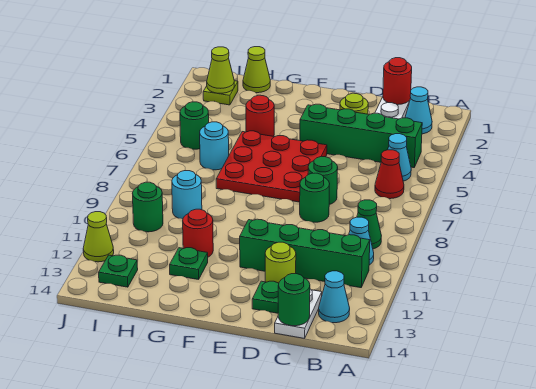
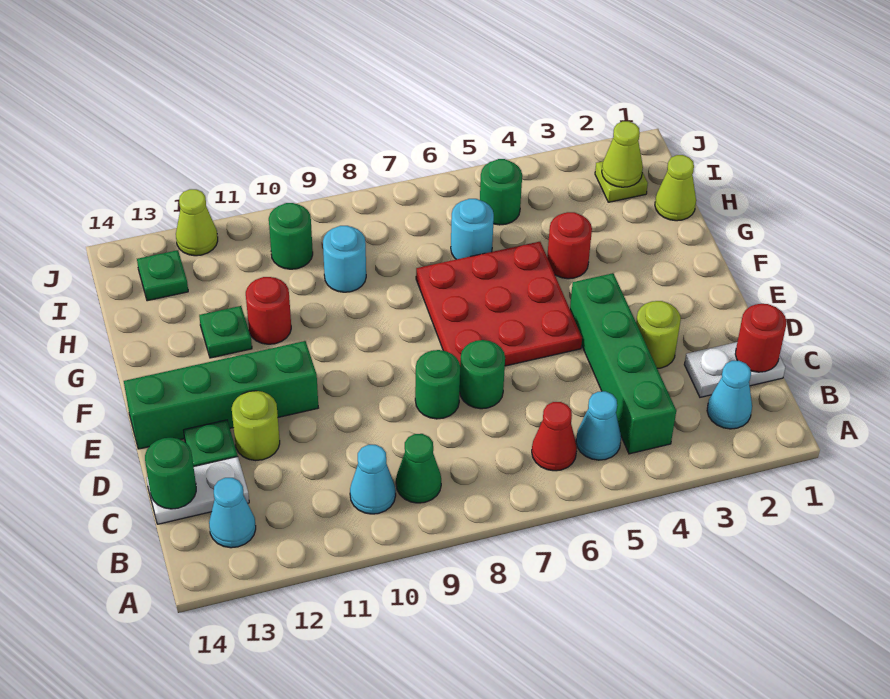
green 1x4 brick [240,219,370,288] -> green 1x4 brick turned to [124,341,318,449]

